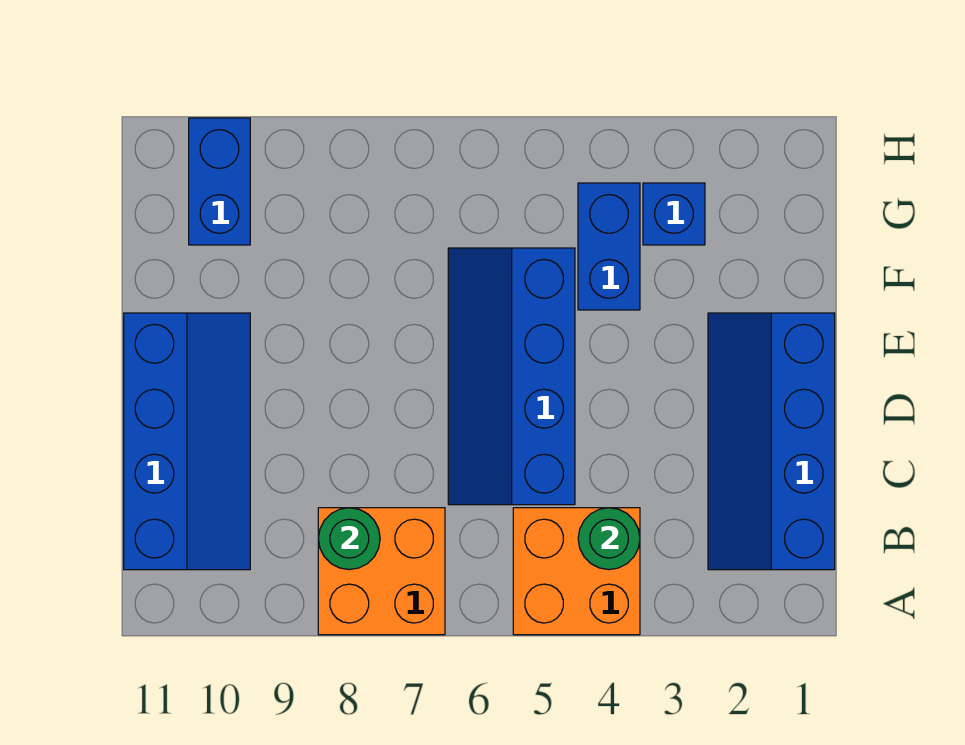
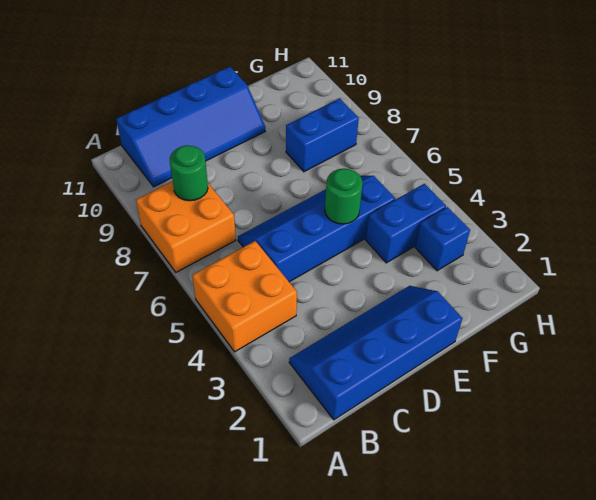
green 1x1 round brick [578,508,640,570] -> green 1x1 round brick moved to [325,168,363,224]
blue 1x2 brick [189,118,250,245] -> blue 1x2 brick moved to [286,99,359,172]

